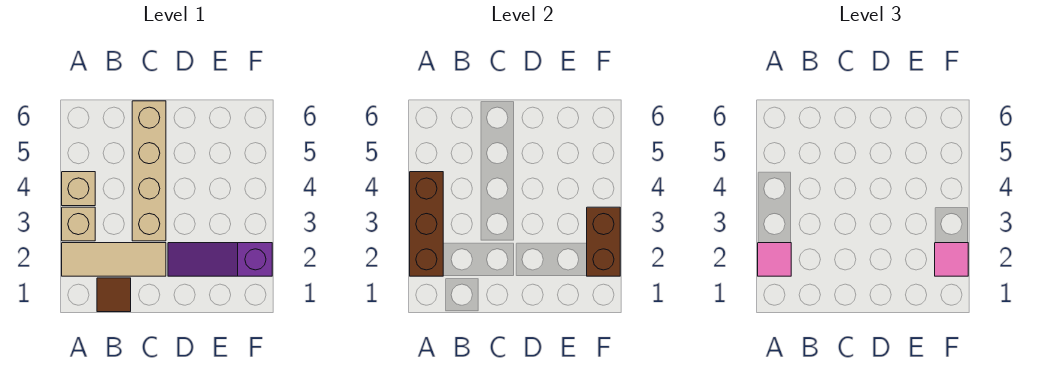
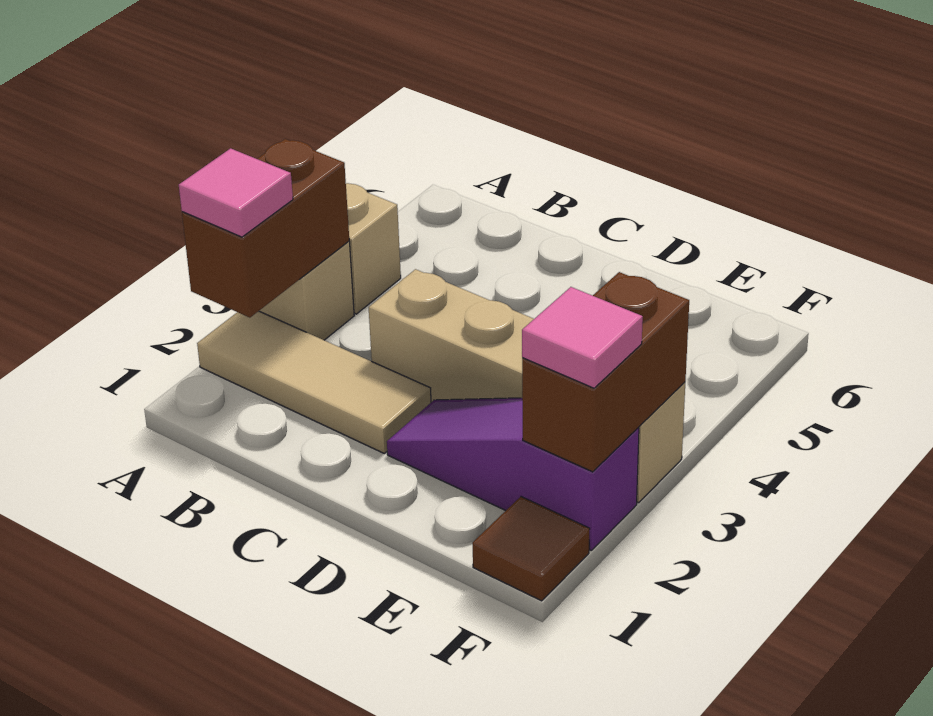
brown 1x3 brick [410,172,443,276] -> brown 1x2 brick [182,139,349,318]
brown 1x1 tile [97,278,131,312] -> brown 1x1 tile moved to [472,497,590,601]
tan 1x4 brick [132,101,166,241] -> tan 1x4 brick turned to [369,269,685,503]

